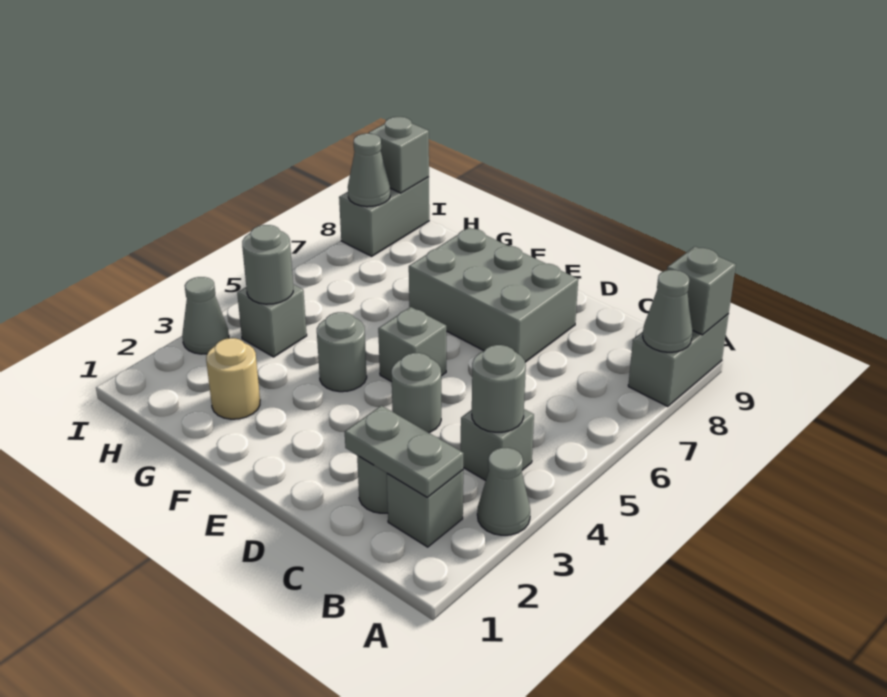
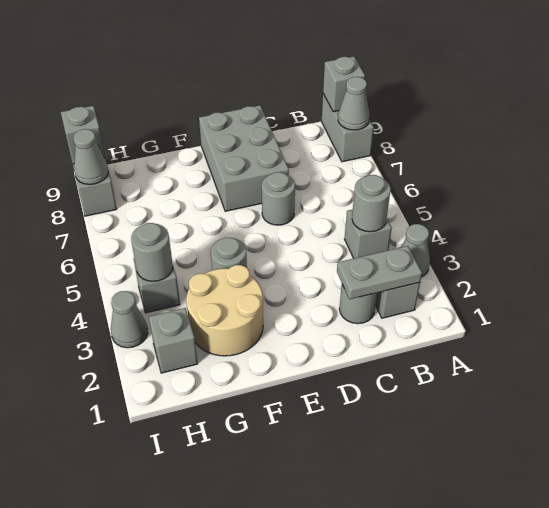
grey 1x1 round brick [391,353,441,433] -> grey 1x1 round brick moved to [262,172,295,225]
grey 2x3 brick [409,228,578,362] -> grey 2x3 brick turned to [199,105,289,211]
grey 1x1 brick [378,307,446,382] -> grey 1x1 brick moved to [149,308,198,373]
tan 1x1 round brick [206,338,260,419] -> tan 2x2 round brick [186,265,263,356]

